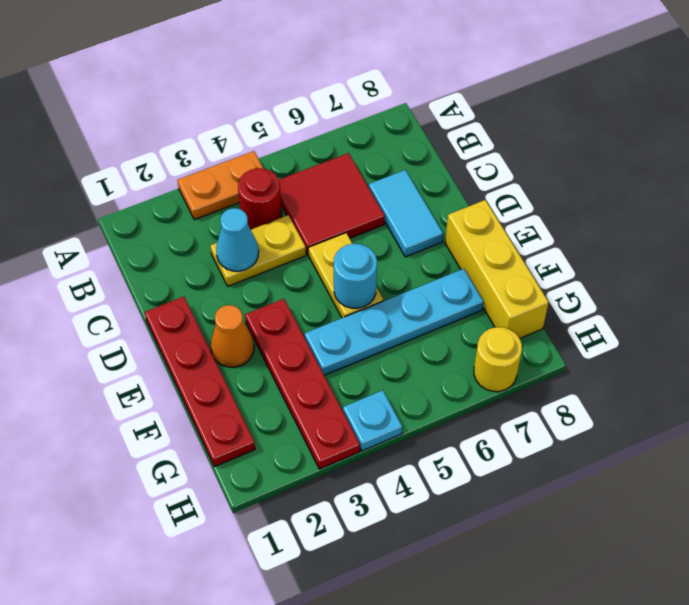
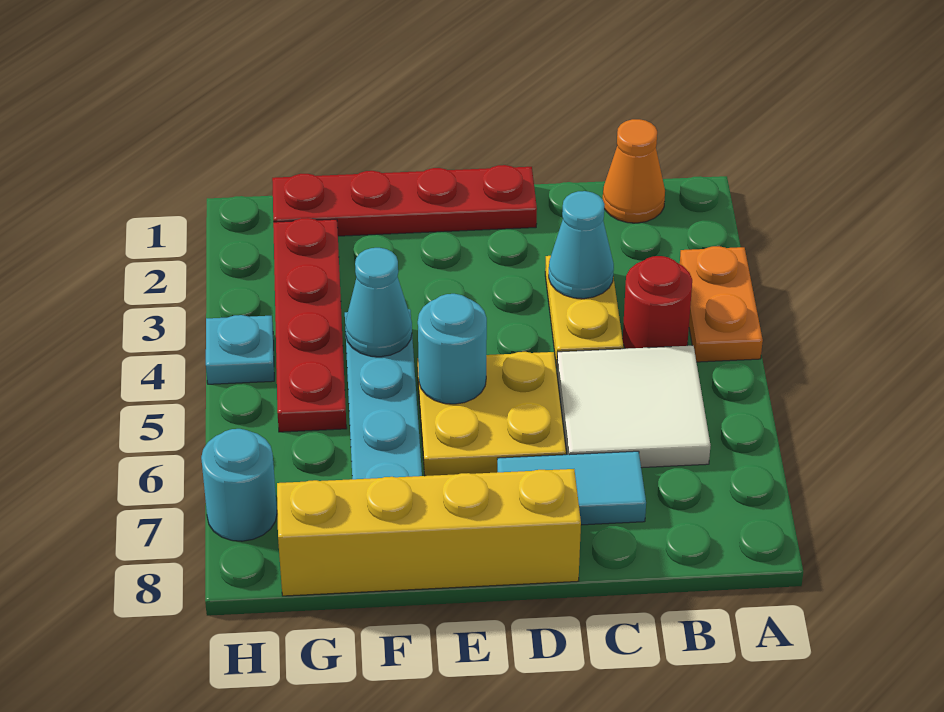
red 2x2 tile [279,153,385,255] -> white 2x2 tile [557,346,710,468]
yellow 1x2 plate [308,233,383,318] -> yellow 2x2 plate [417,352,566,476]
orange 1x1 cone [211,305,254,367] -> orange 1x1 cone moved to [603,119,665,223]
red 1x4 plate [245,299,360,469] -> red 1x4 plate turned to [273,218,347,432]
yellow 1x3 brick [445,200,549,338] -> yellow 1x4 brick [277,469,581,596]
none -> cyan 1x1 cone [345,248,412,357]
yellow 1x1 round brick [474,327,522,392] -> cyan 1x1 round brick [201,429,277,541]

